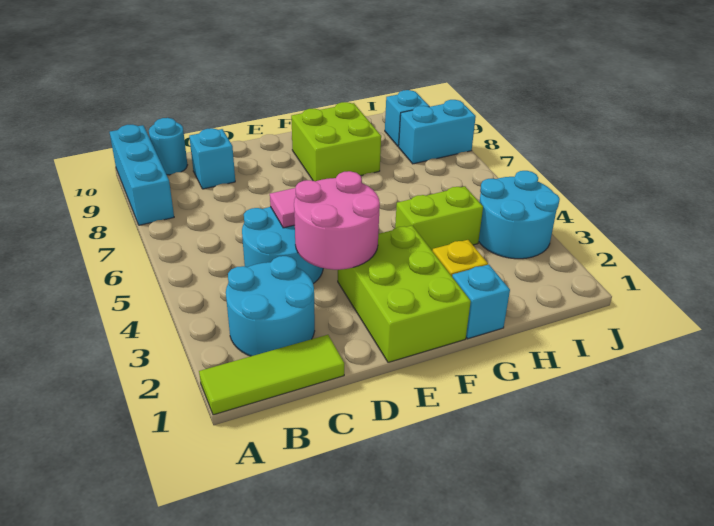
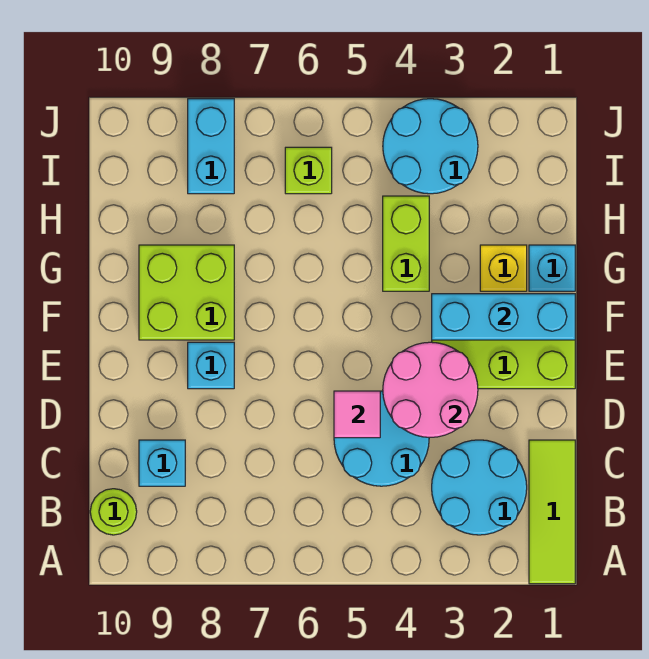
cyan 1x3 brick [110,125,174,225] -> cyan 1x3 brick moved to [432,294,575,340]
cyan 1x1 round brick [149,118,187,175] -> lime 1x1 round brick [90,489,137,535]
none -> lime 1x1 brick [285,147,332,194]
cyan 1x1 brick [385,90,429,147] -> cyan 1x1 brick moved to [188,342,234,389]

